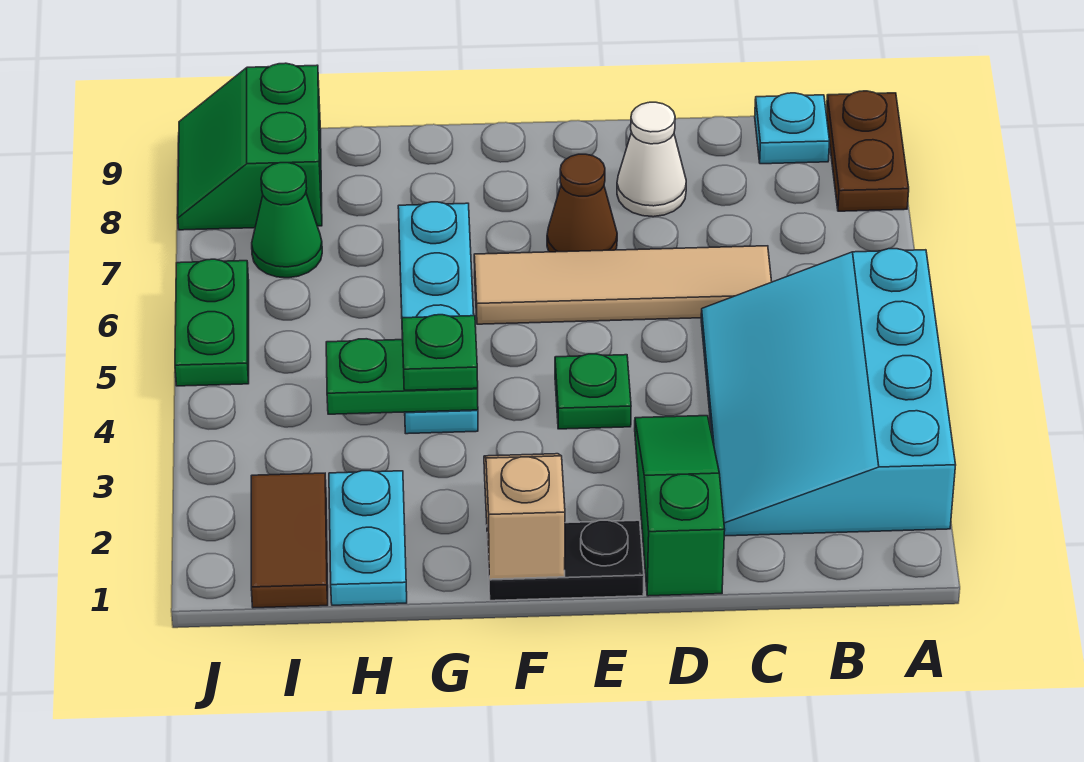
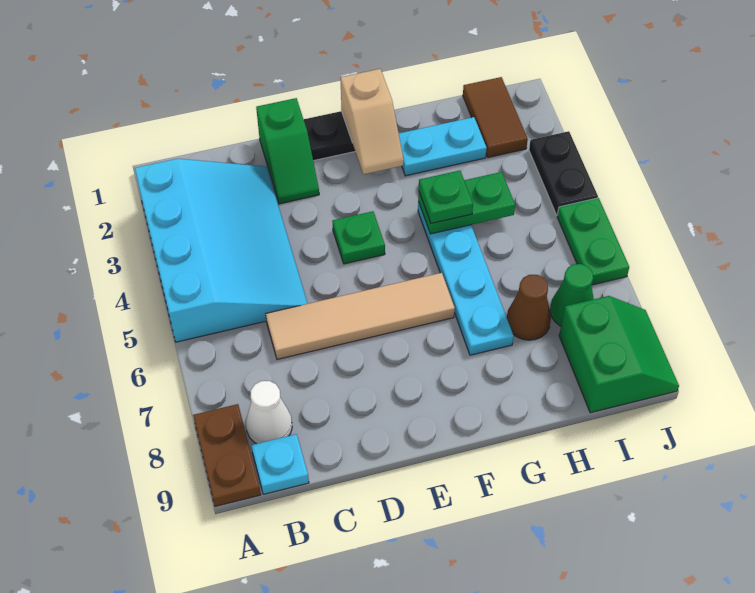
green 1x3 slope [635,416,725,596] -> green 1x2 slope [256,98,319,204]
white 1x1 cone [617,102,686,217] -> white 1x1 cone moved to [246,381,292,444]
brown 1x1 cone [547,154,617,252] -> brown 1x1 cone moved to [507,275,551,340]
cyan 1x2 plate [329,471,407,605] -> cyan 1x2 plate turned to [399,117,487,176]
none -> black 1x2 plate [529,131,598,215]

